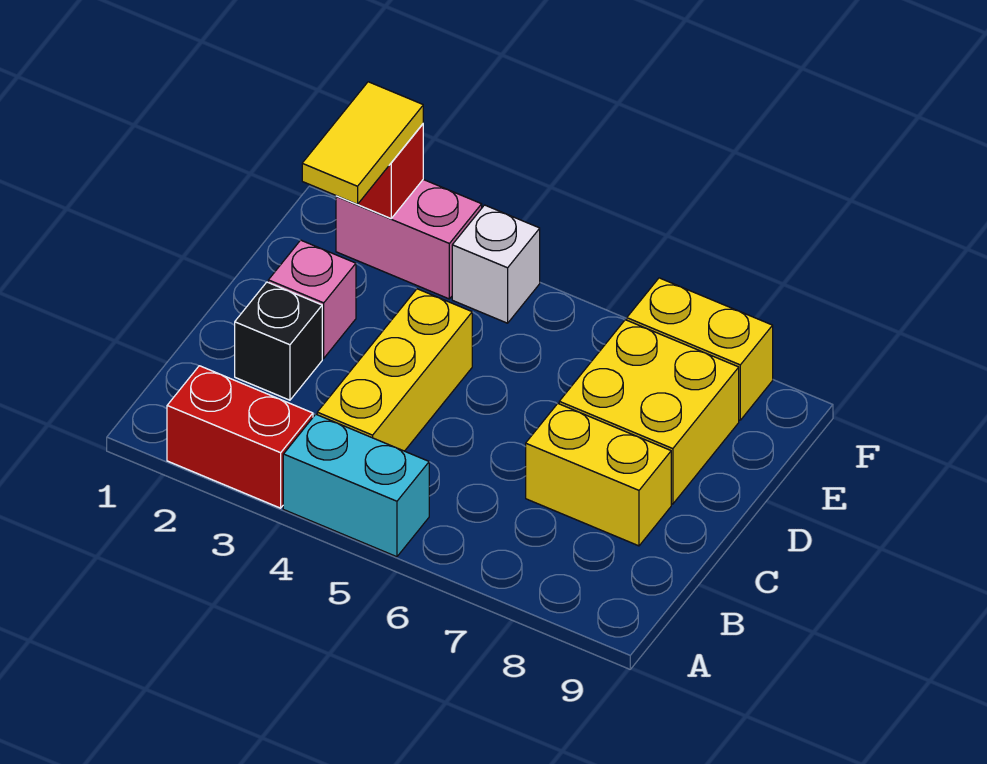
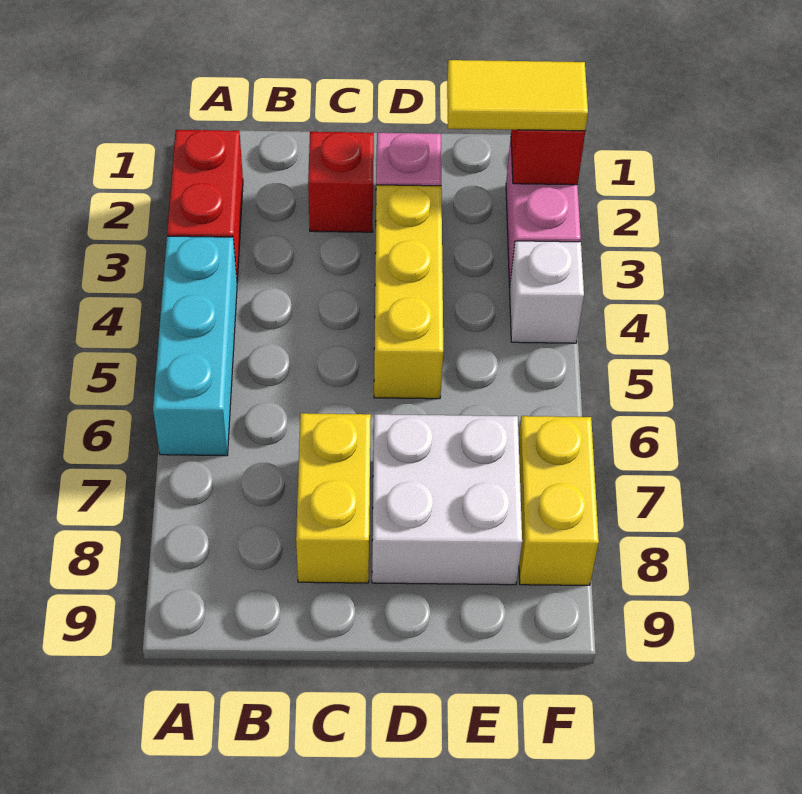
cyan 1x2 brick [283,414,429,557] -> cyan 1x3 brick [153,236,237,456]
yellow 1x3 brick [317,289,472,451] -> yellow 1x3 brick turned to [374,185,443,399]
black 1x1 brick [235,282,322,400] -> red 1x1 brick [308,132,374,232]
yellow 2x2 brick [559,320,739,504] -> white 2x2 brick [372,414,522,585]

